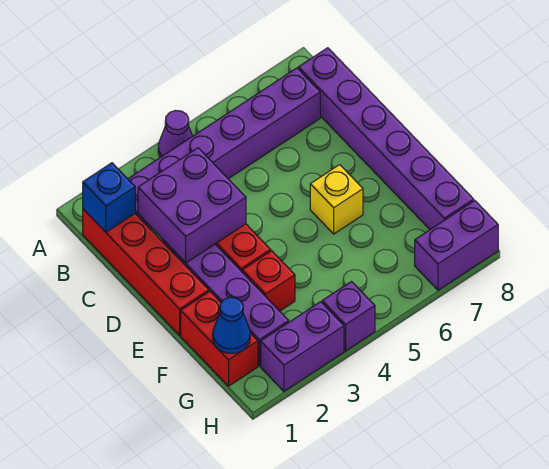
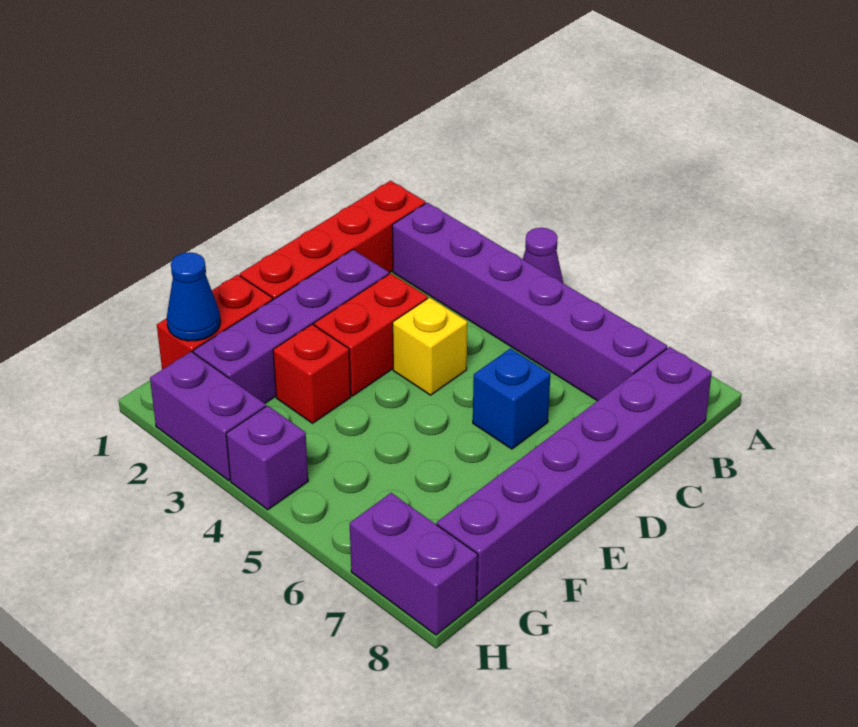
blue 1x1 brick [83,163,135,232] -> blue 1x1 brick moved to [473,348,550,449]
purple 2x2 brick [138,148,246,263] -> none
yellow 1x1 brick [310,165,363,234] -> yellow 1x1 brick moved to [393,298,467,395]

